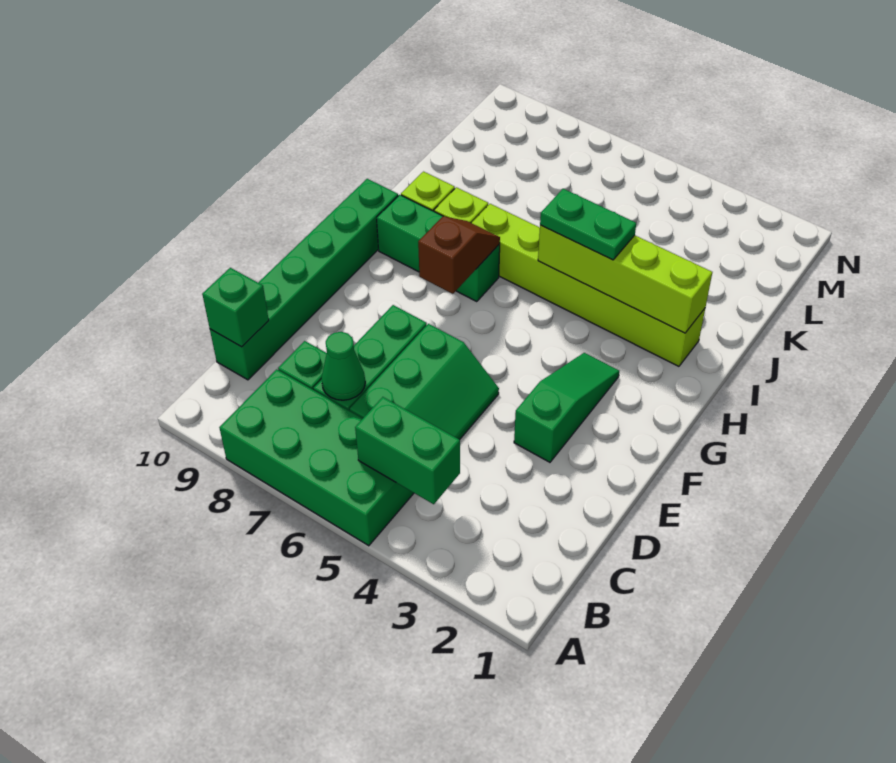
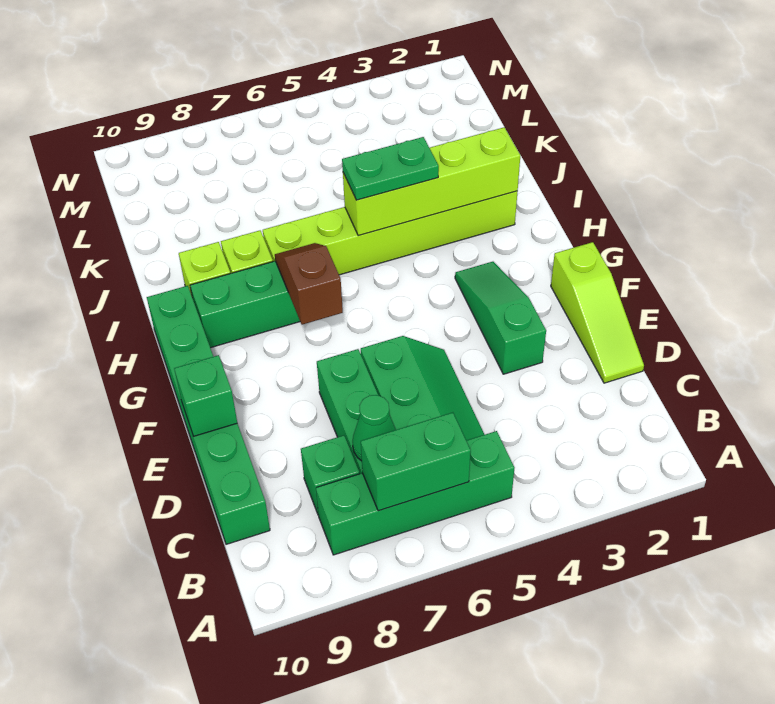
green 2x4 brick [219,369,414,546] -> green 1x4 brick [316,431,514,555]
green 1x2 brick [355,397,460,504] -> green 1x2 brick moved to [361,413,471,511]
green 1x1 brick [202,268,269,347] -> green 1x1 brick moved to [174,355,237,437]
none -> lime 1x3 slope [551,242,644,383]

